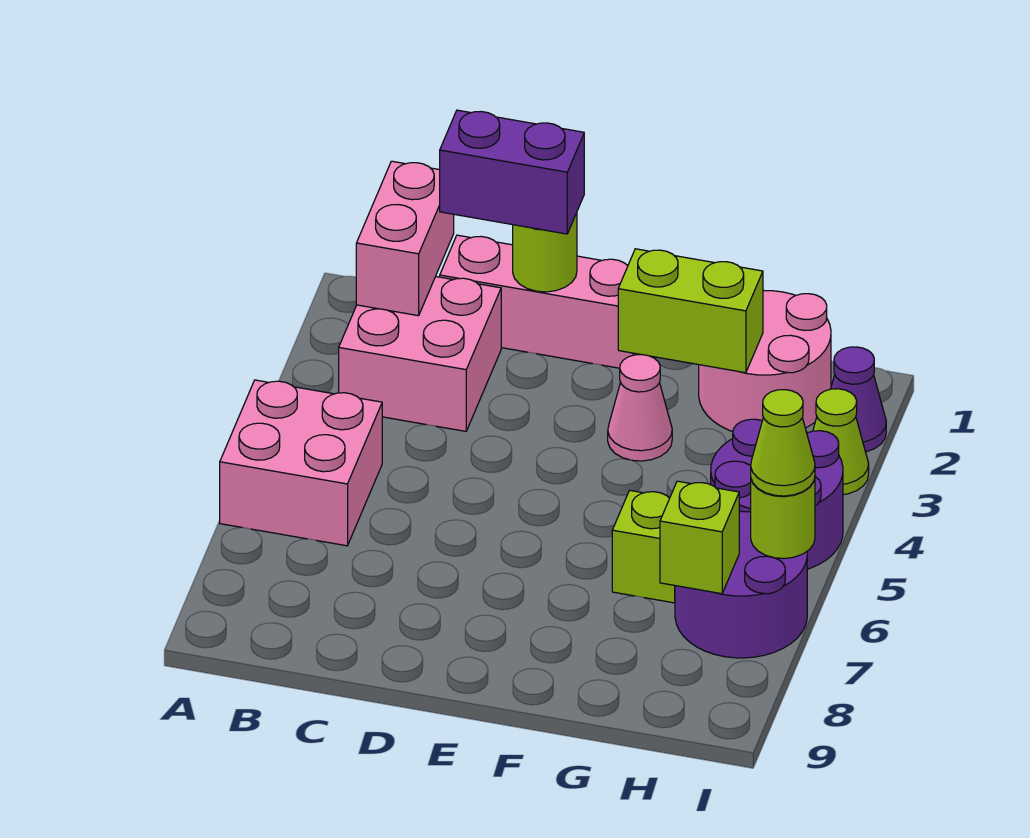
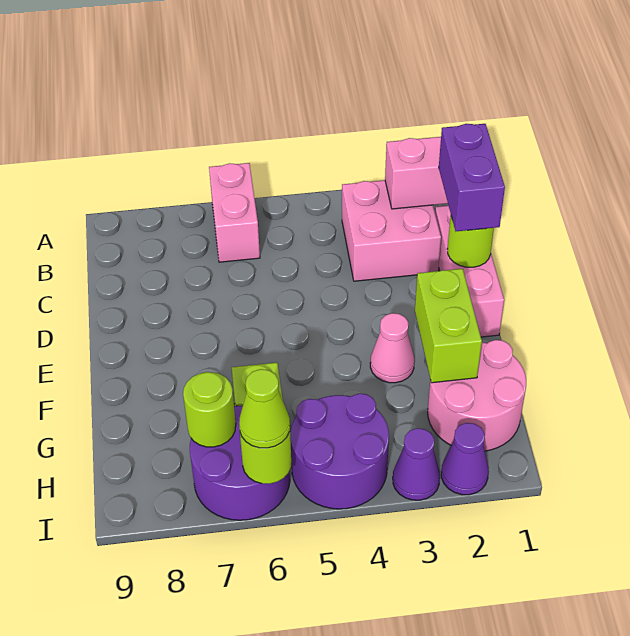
pink 2x2 brick [220,380,382,546] -> pink 1x2 brick [209,163,260,262]
lime 1x1 brick [660,481,739,594] -> lime 1x1 round brick [183,372,236,447]
lime 1x1 cone [813,389,869,495] -> purple 1x1 cone [393,428,440,500]

